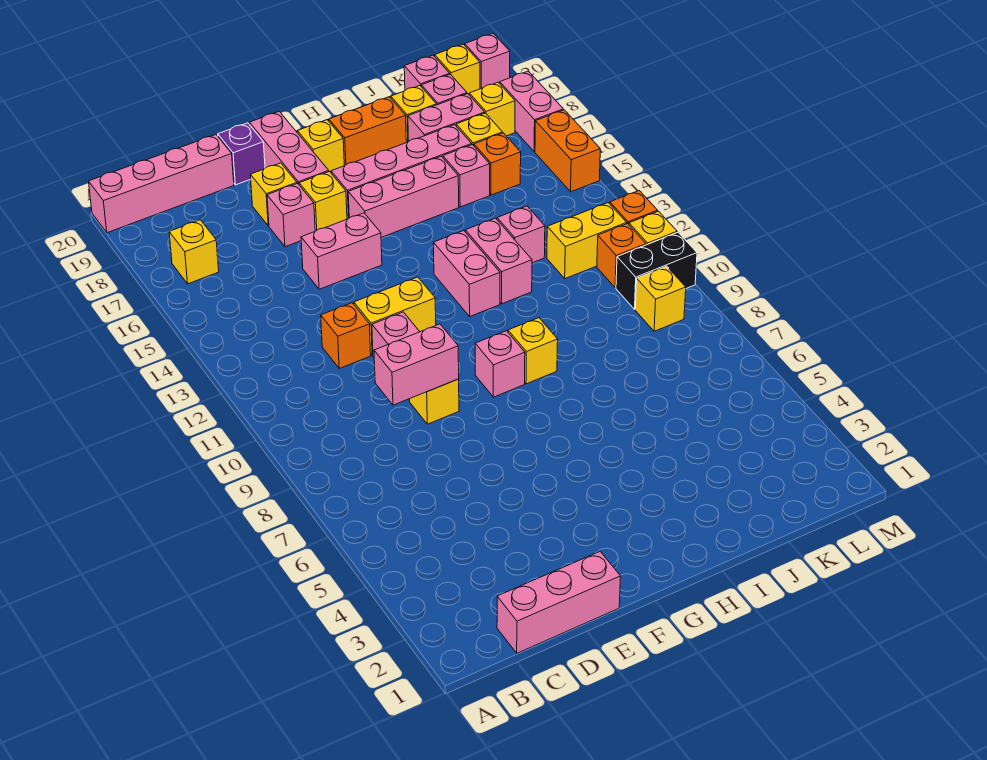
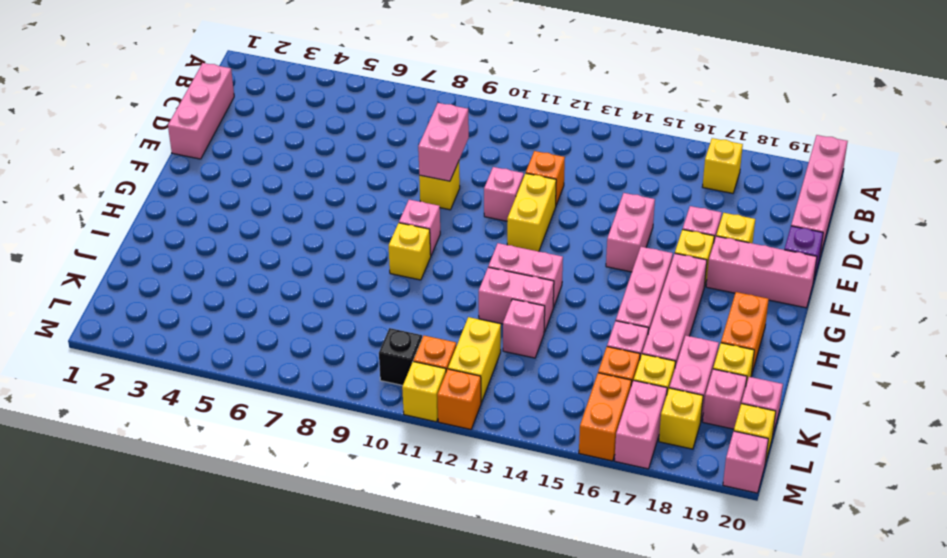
yellow 1x1 brick [297,120,344,173] -> none
yellow 1x1 brick [635,266,686,331] -> none
black 1x2 brick [616,232,697,309] -> black 1x1 brick [379,328,422,386]
orange 1x2 brick [535,110,600,192] -> orange 1x2 brick turned to [579,373,632,461]
pink 1x2 brick [500,71,563,152] -> pink 1x2 brick turned to [615,381,667,469]

